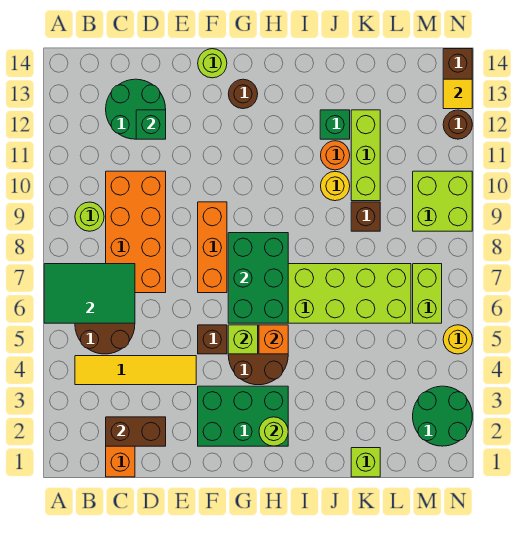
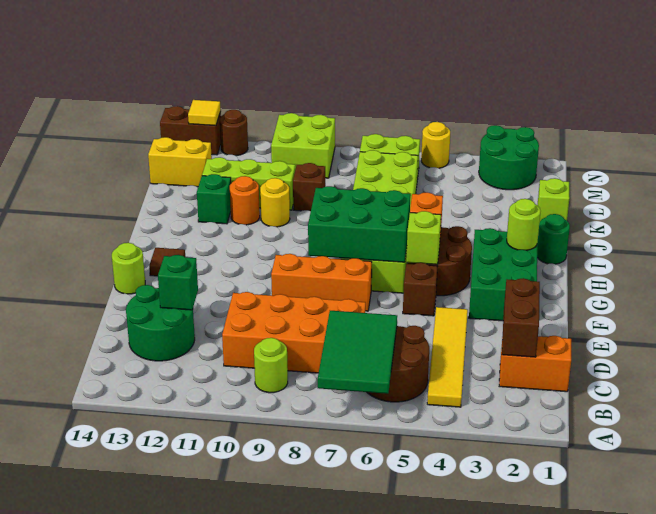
brown 1x1 round brick [228,79,258,109] -> brown 1x1 tile [149,248,185,276]
none -> green 1x1 round brick [537,214,570,264]
none -> yellow 1x2 brick [148,137,212,187]

